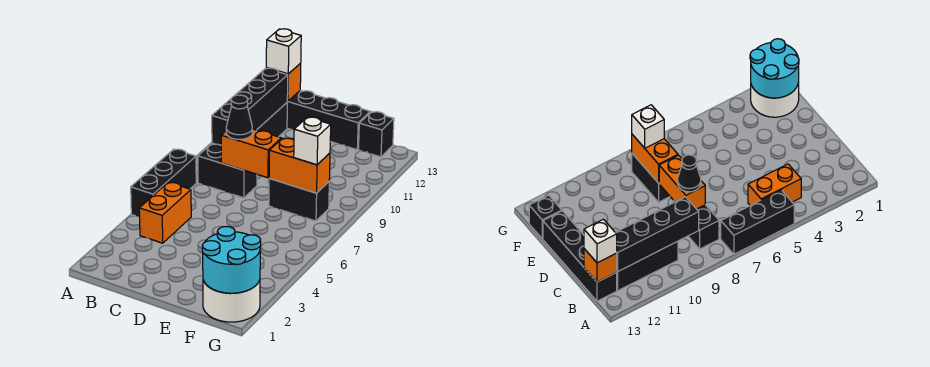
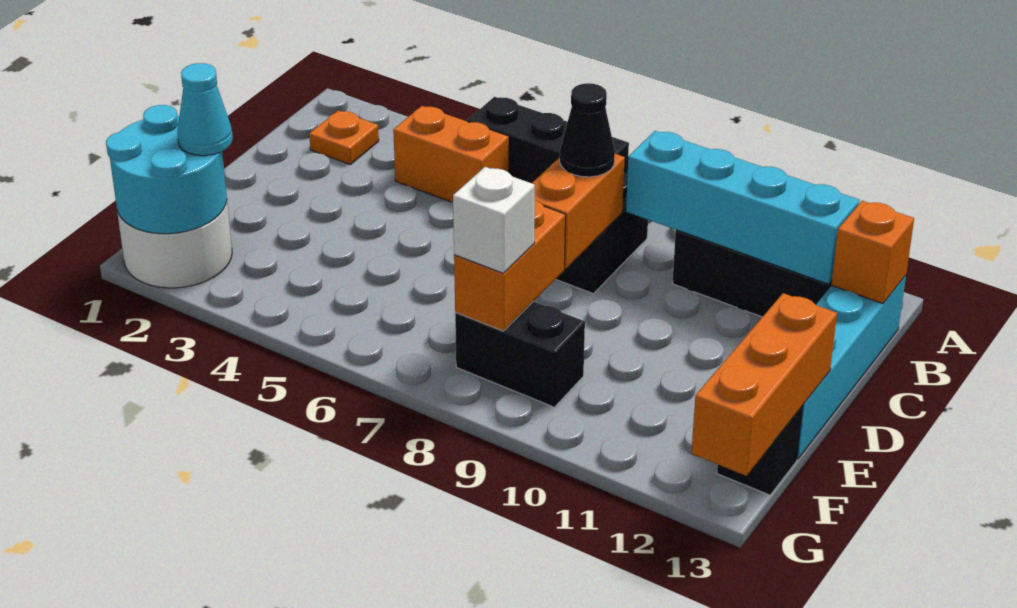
none -> orange 1x1 plate [309,111,379,164]
black 1x4 brick [212,68,288,145] -> cyan 1x4 brick [626,131,860,284]
black 1x4 brick [287,91,370,150] -> cyan 1x4 brick [797,275,906,459]
white 1x1 brick [266,29,301,74] -> none
black 1x2 brick [269,178,329,221] -> black 1x2 brick turned to [455,302,585,407]
none -> orange 1x3 brick [691,293,837,476]
none -> cyan 1x1 cone [177,63,233,156]

